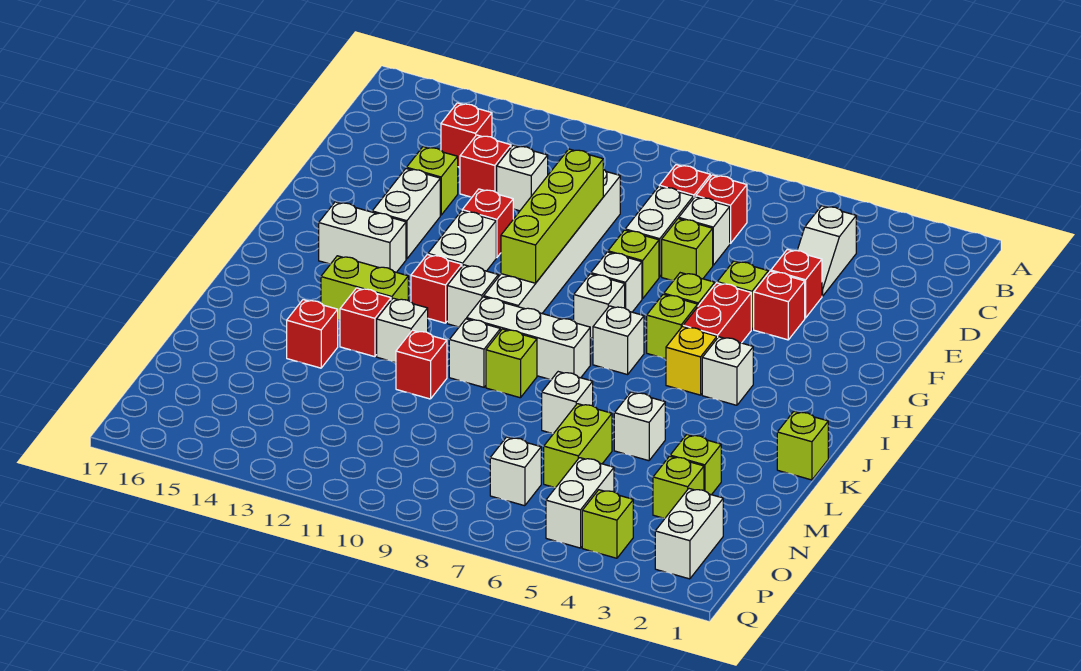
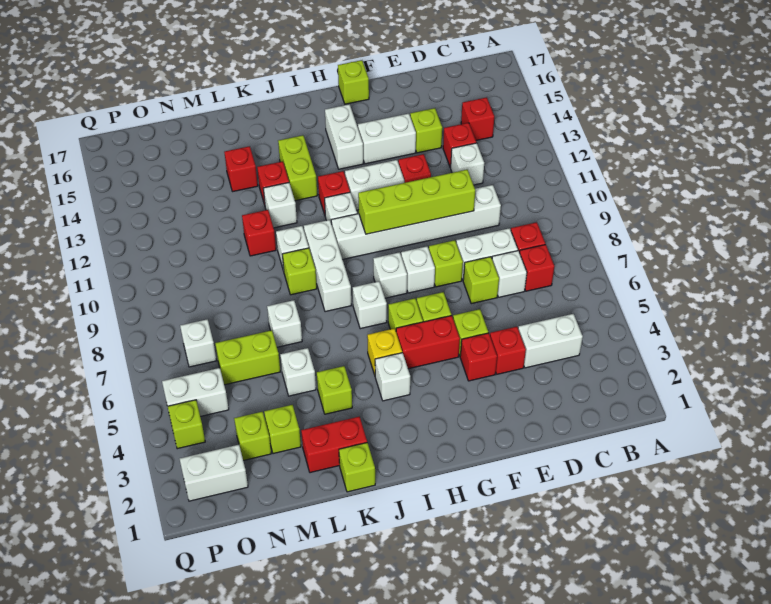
white 1x2 slope [797,206,856,296] -> white 1x2 brick [518,314,583,368]
none -> lime 1x1 brick [338,60,369,104]
none -> red 1x2 brick [301,417,367,473]
none -> lime 1x1 brick [317,366,352,414]

